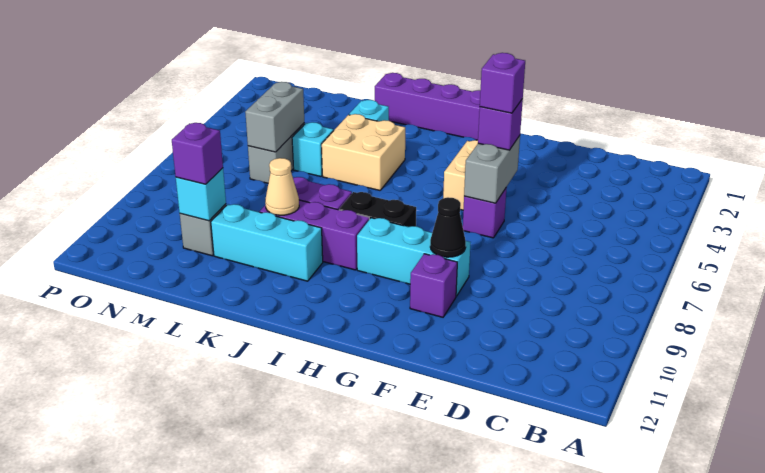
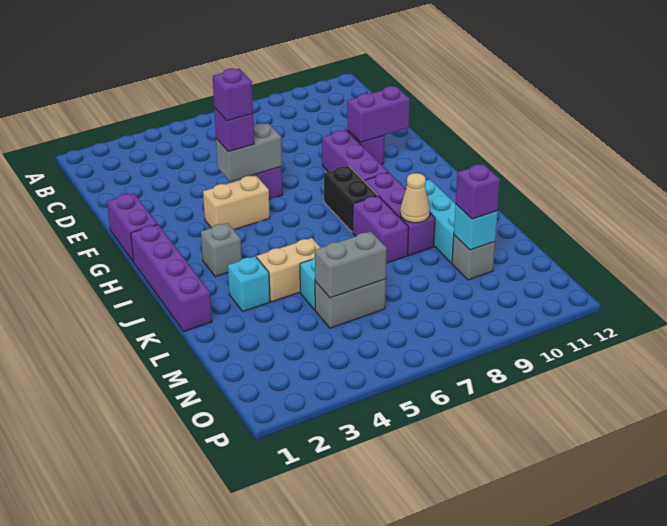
none -> purple 1x2 brick [107,193,158,261]
cyan 1x3 brick [357,218,470,296] -> purple 1x3 brick [322,130,388,182]
black 1x1 cone [430,197,466,257] -> none
none -> purple 1x2 brick [347,86,410,142]
none -> grey 1x1 brick [201,223,242,277]
tan 2x2 brick [322,114,405,190] -> tan 1x2 brick [257,238,321,302]

